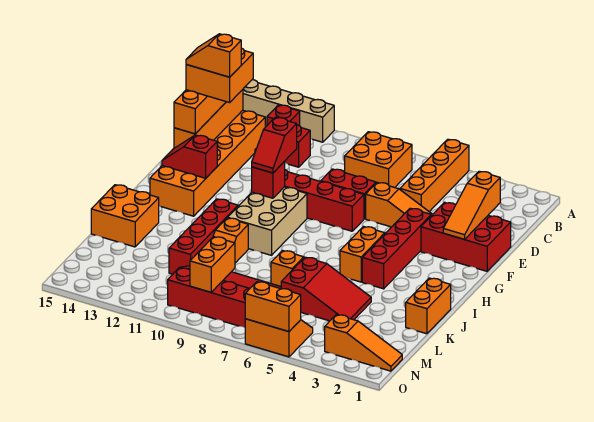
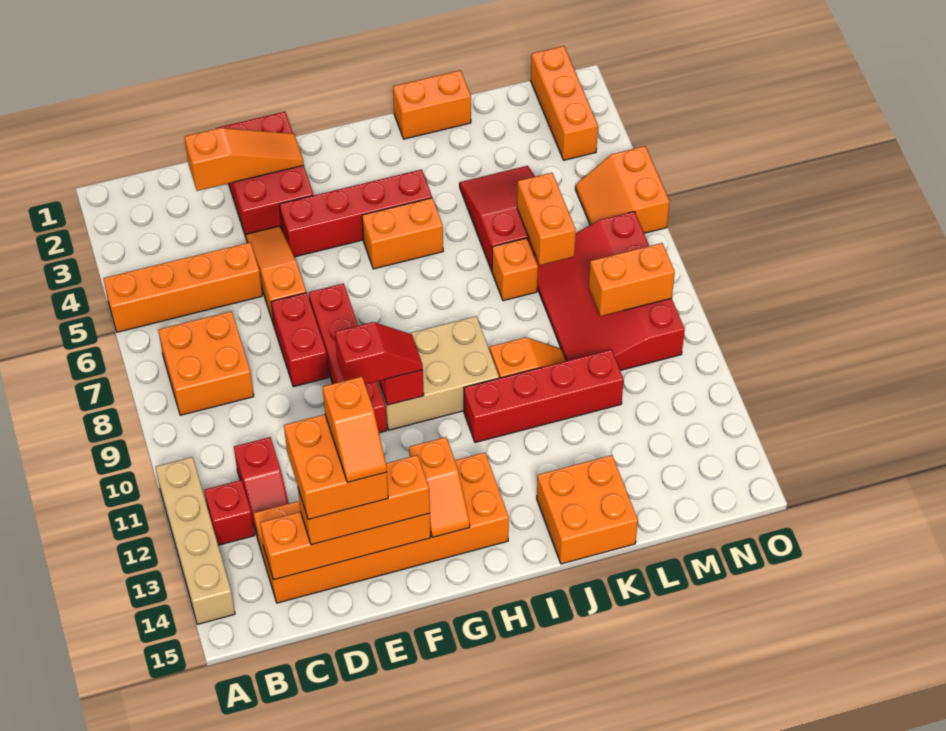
red 1x2 slope [162,135,217,178] -> orange 1x2 slope [409,437,470,537]
orange 1x3 slope [325,315,402,371] -> orange 1x3 brick [531,46,598,160]
orange 1x2 brick [245,282,301,332] -> orange 1x2 brick moved to [517,173,576,265]

